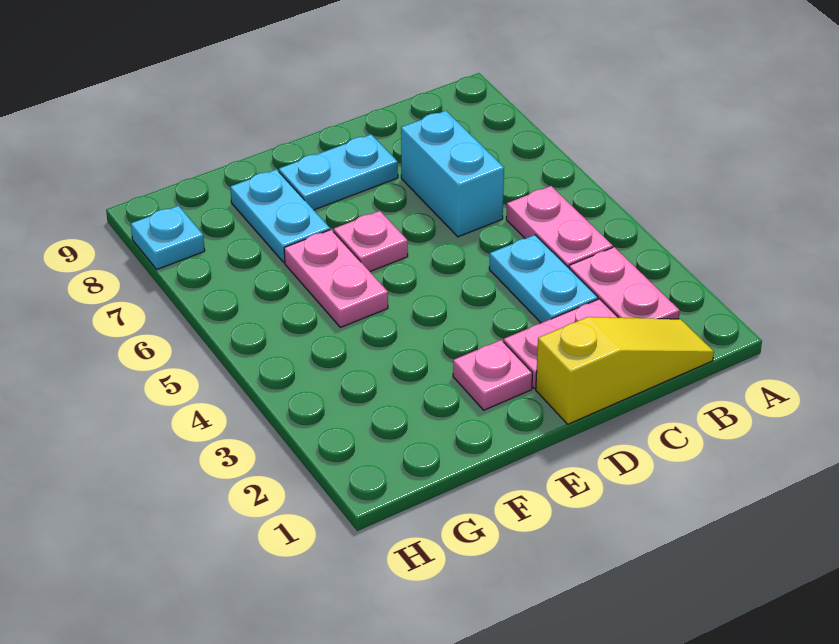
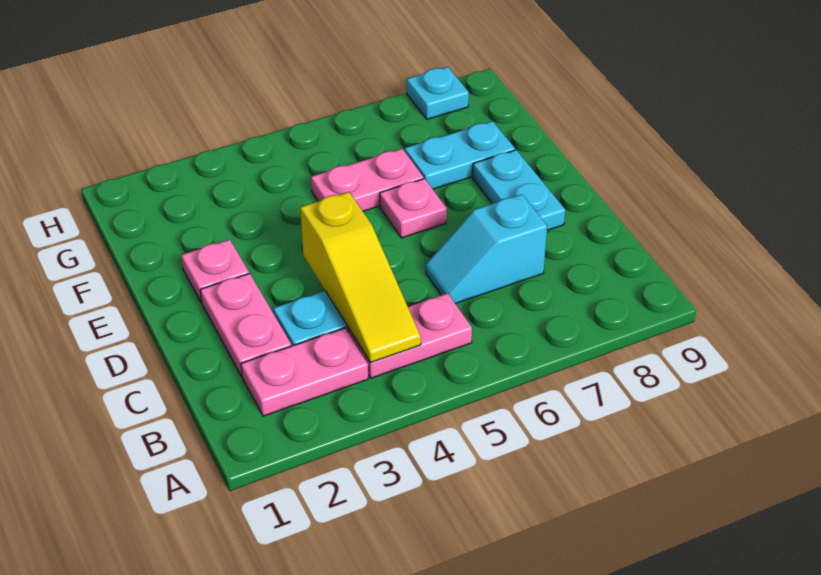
yellow 1x3 slope [536,317,714,424] -> yellow 1x3 slope moved to [300,192,421,363]
cyan 1x2 brick [401,111,504,237] -> cyan 1x2 slope [426,194,547,304]

